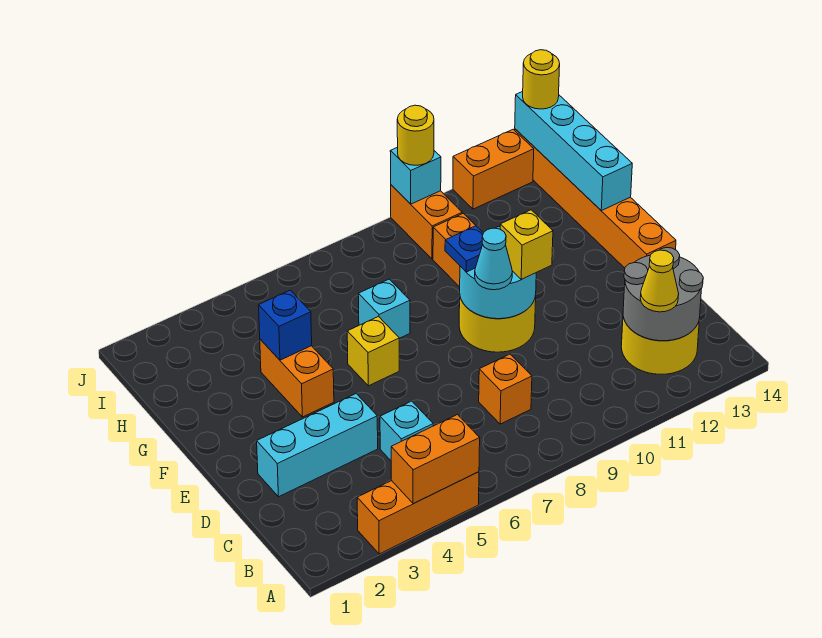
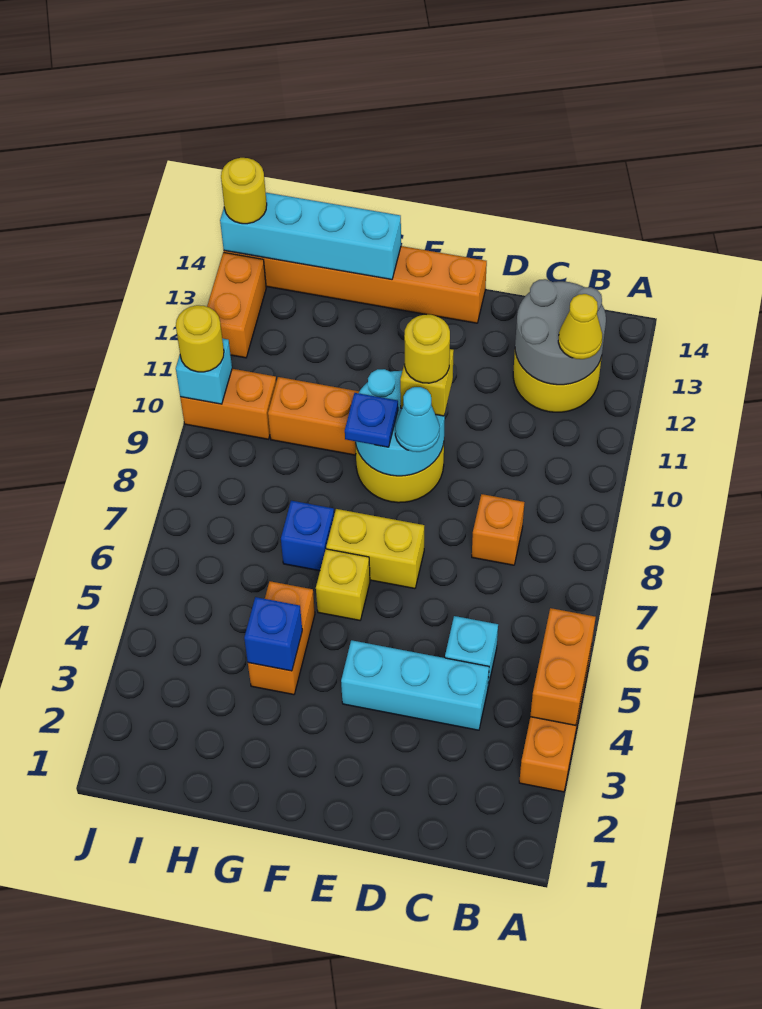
cyan 1x3 brick [257,394,378,497] -> cyan 1x3 brick turned to [341,640,489,730]
none -> yellow 1x2 brick [326,509,424,589]
none -> yellow 1x1 round brick [404,315,450,383]
orange 1x2 brick [260,339,334,417] -> orange 1x2 brick turned to [248,581,315,695]
cyan 1x1 brick [358,279,410,338] -> blue 1x1 brick [281,501,334,571]

